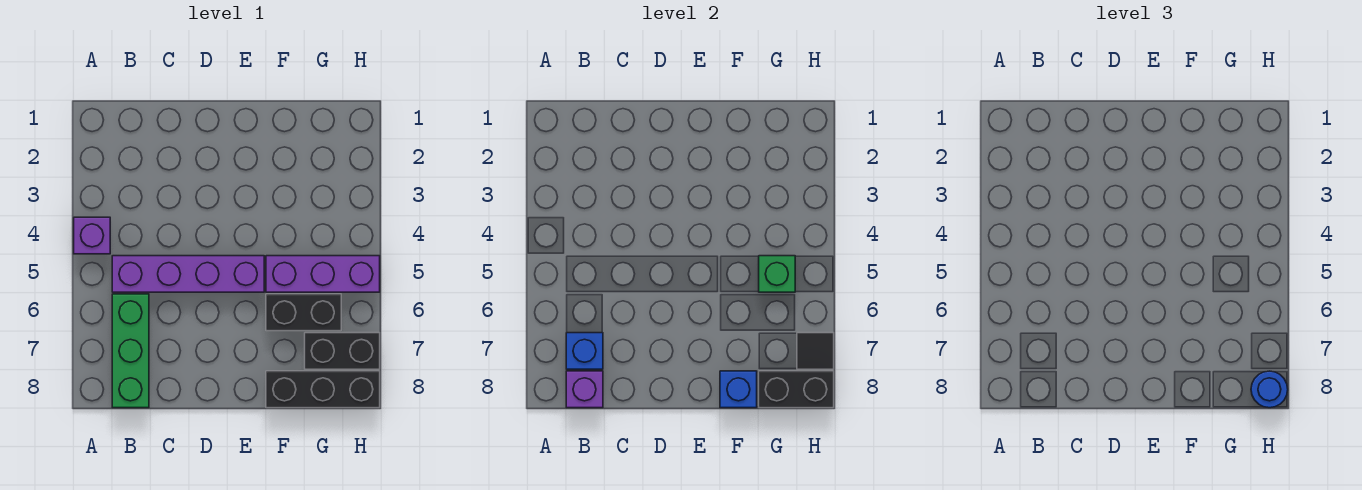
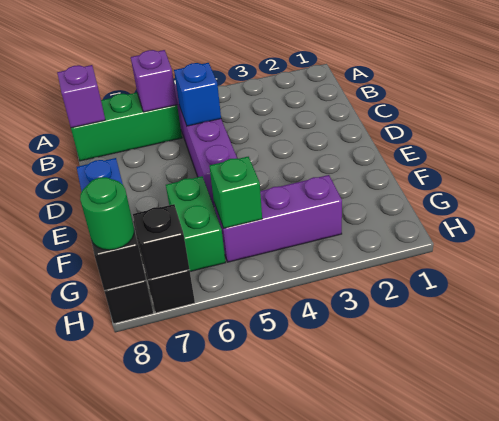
purple 1x1 brick [74,217,110,254] -> purple 1x1 brick moved to [131,50,177,112]
blue 1x1 brick [566,333,603,369] -> blue 1x1 brick moved to [174,63,221,126]
purple 1x3 brick [266,256,380,292] -> purple 1x3 brick turned to [214,175,342,262]
black 1x2 brick [266,294,341,331] -> green 1x2 brick [166,176,226,272]
black 1x1 tile [797,333,834,369] -> black 1x1 brick [133,204,189,280]
blue 1x1 round brick [1251,371,1288,408] -> green 1x1 round brick [80,177,134,250]

